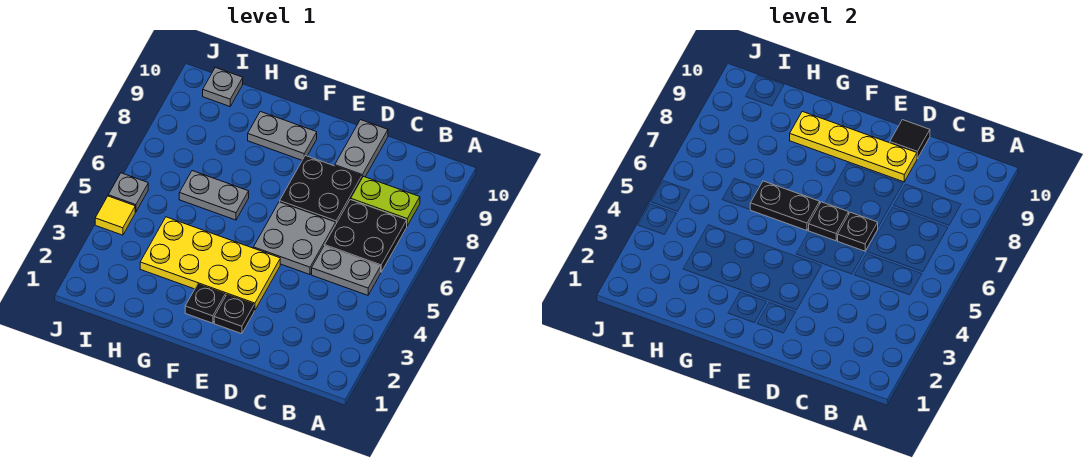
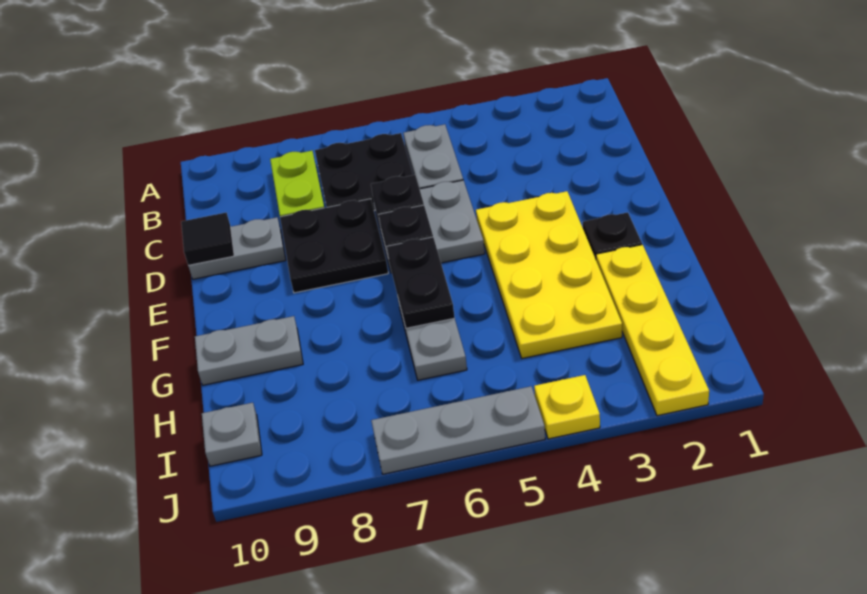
yellow 1x4 plate [790,112,917,182] -> yellow 1x4 plate moved to [596,245,709,416]
black 1x1 plate [214,295,254,334] -> none
grey 1x2 plate [248,112,317,160] -> grey 1x2 plate turned to [195,316,303,385]
yellow 1x1 tile [95,196,135,235] -> yellow 1x1 plate [534,375,600,439]
grey 1x1 plate [108,173,148,212] -> grey 1x3 plate [371,386,545,474]

